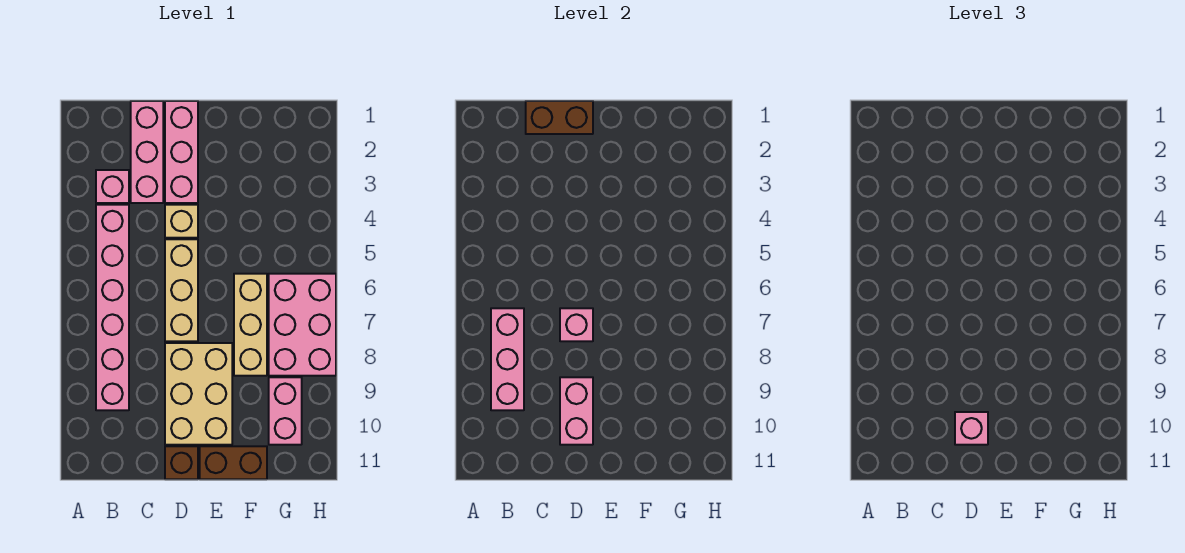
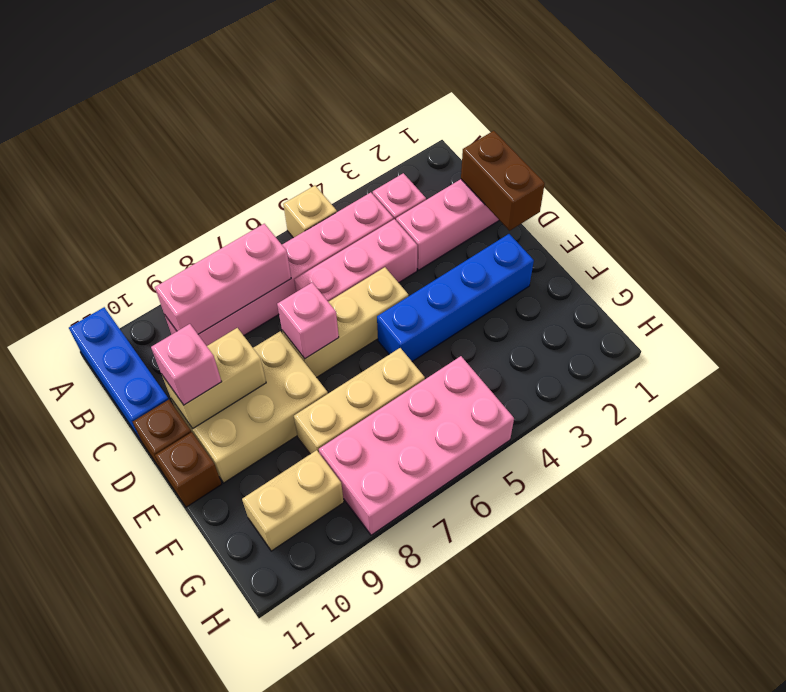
none -> blue 1x3 brick [69,307,169,442]
pink 1x3 brick [165,101,198,203] -> pink 1x3 brick moved to [294,219,417,302]
tan 1x1 brick [165,205,198,238] -> tan 1x1 brick moved to [283,186,337,238]
pink 1x2 brick [560,377,593,445] -> tan 1x2 brick [162,328,266,429]
none -> blue 1x4 brick [377,234,534,362]
brown 1x2 brick [200,446,267,479] -> brown 1x1 brick [155,432,222,507]
pink 2x3 brick [269,274,336,376] -> pink 2x4 brick [319,356,514,535]
pink 1x2 brick [269,377,302,445] -> tan 1x2 brick [242,450,344,551]

